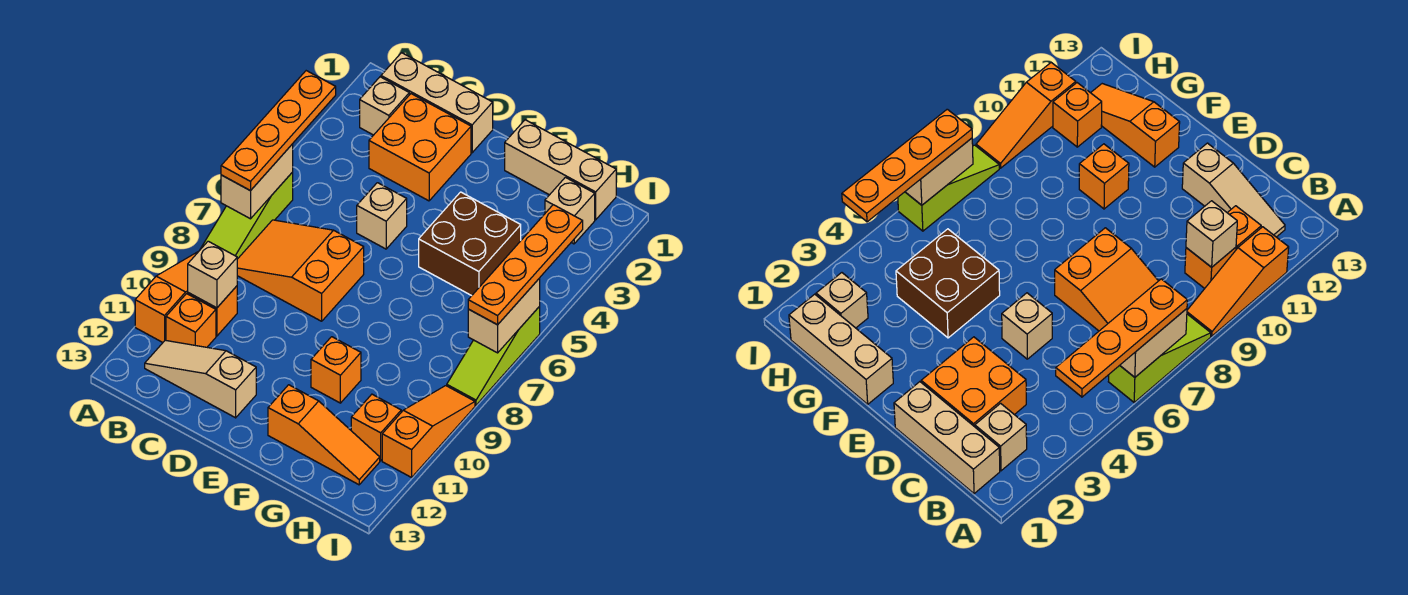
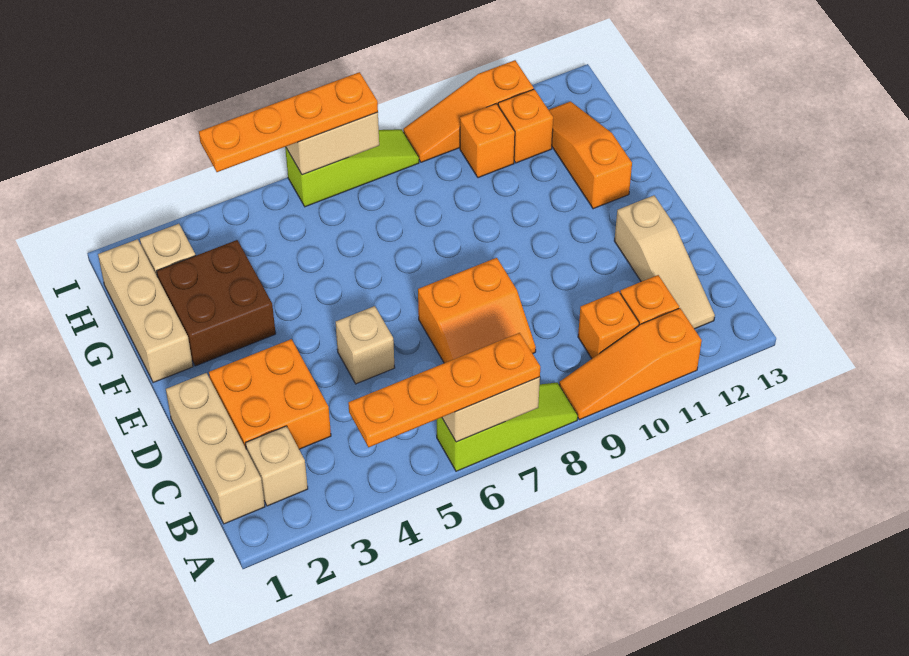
orange 2x3 slope [237,220,364,321] -> orange 2x2 slope [418,258,536,363]
tan 1x1 brick [188,241,237,308] -> none
brown 2x2 brick [419,192,521,296] -> brown 2x2 brick moved to [157,240,276,366]
orange 1x1 brick [311,337,361,403] -> orange 1x1 brick moved to [460,104,515,178]

